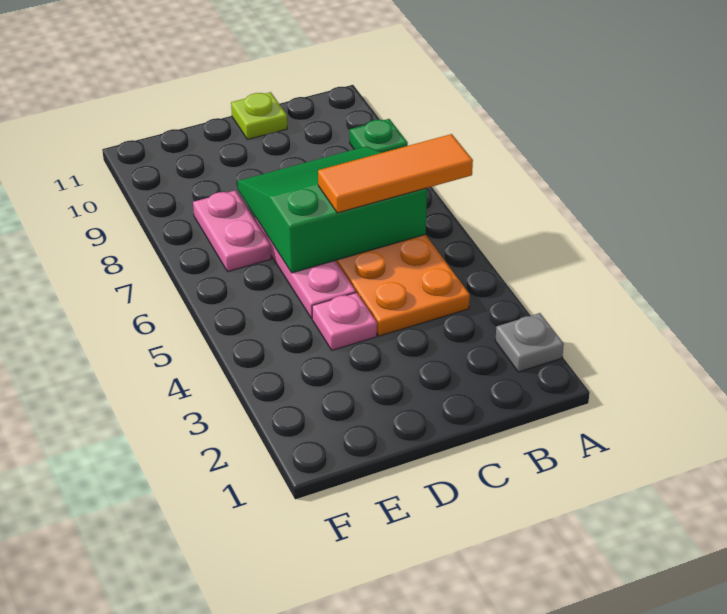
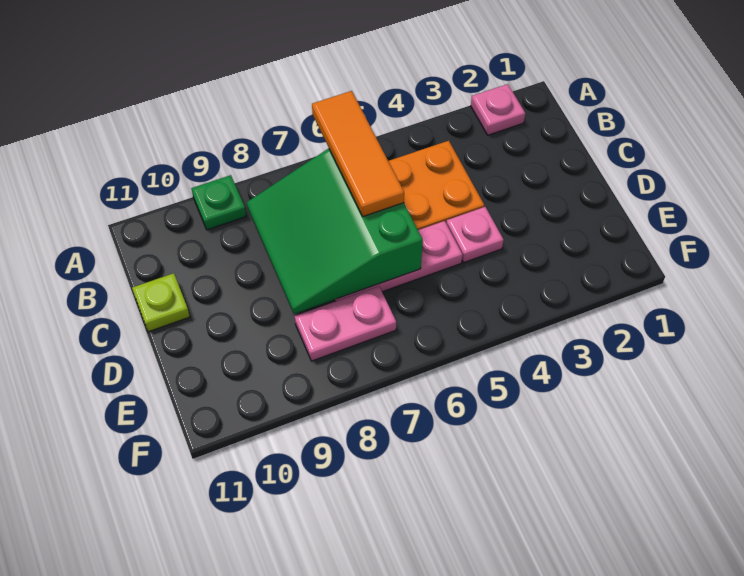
grey 1x1 plate [495,313,564,372] -> pink 1x1 plate [471,84,525,135]

